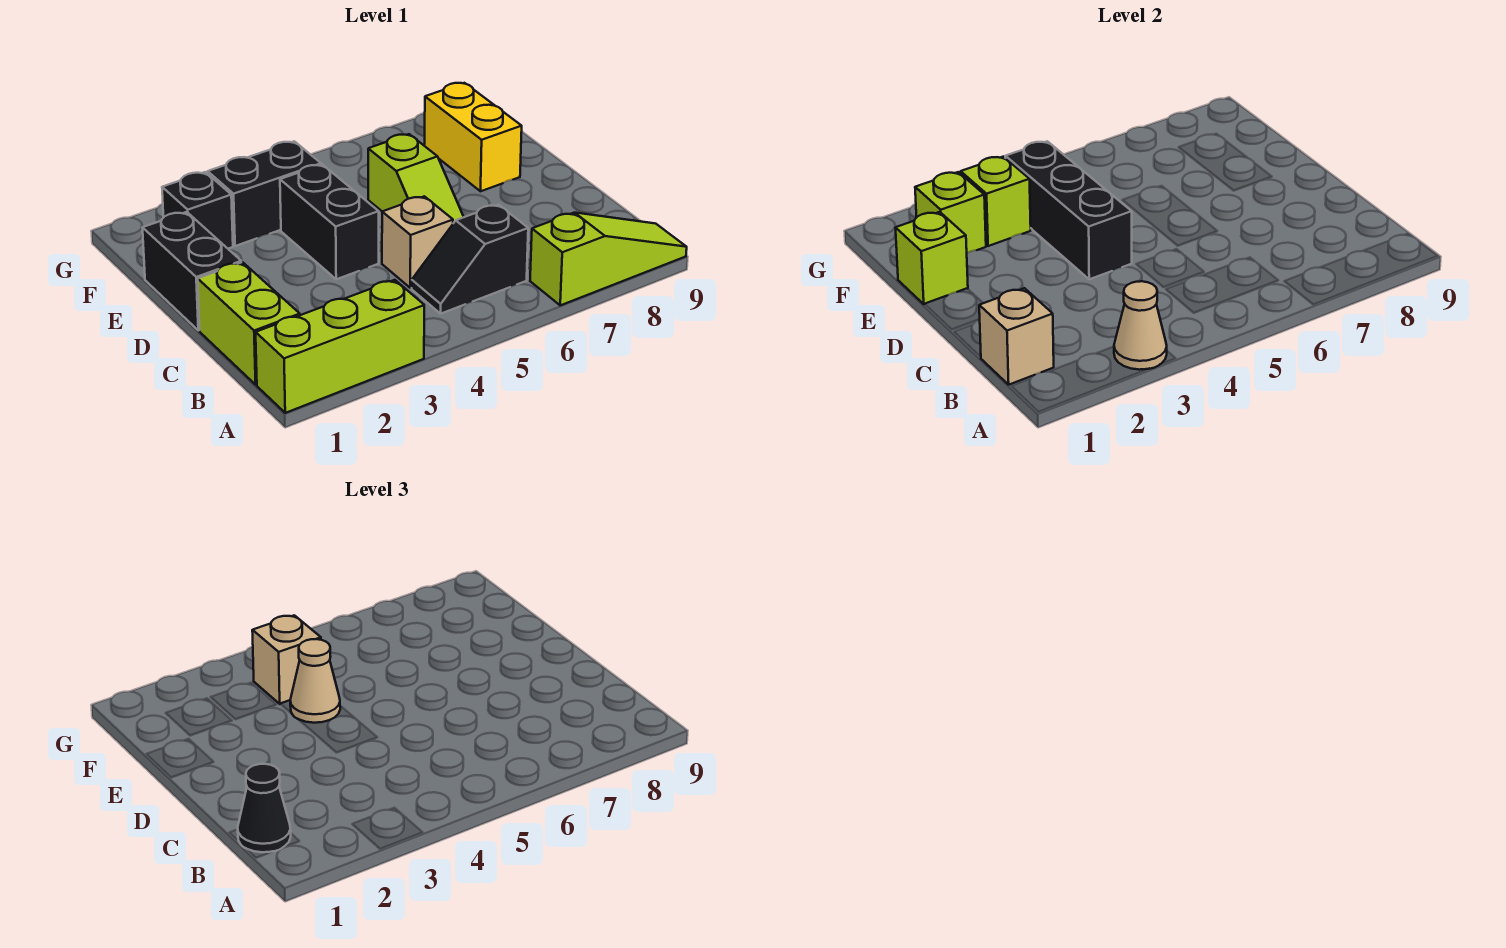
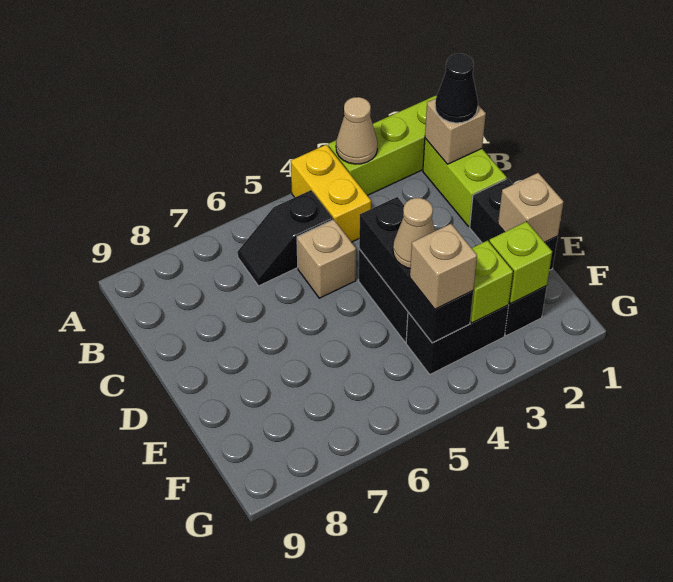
lime 1x3 slope [530,213,687,305] -> none
black 1x2 slope [412,205,528,314] -> black 1x2 slope turned to [237,190,333,286]
lime 1x2 slope [368,134,463,223] -> none
lime 1x1 brick [895,212,968,304] -> tan 1x1 brick [498,173,563,242]
yellow 1x2 brick [424,83,522,191] -> yellow 1x2 brick moved to [291,145,371,242]

